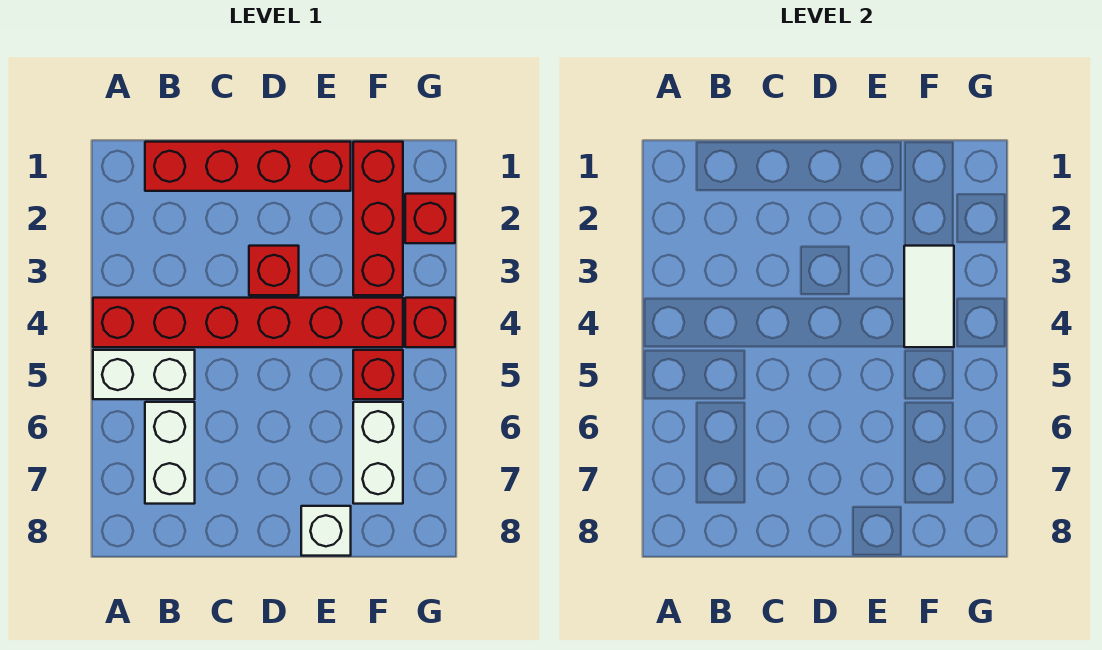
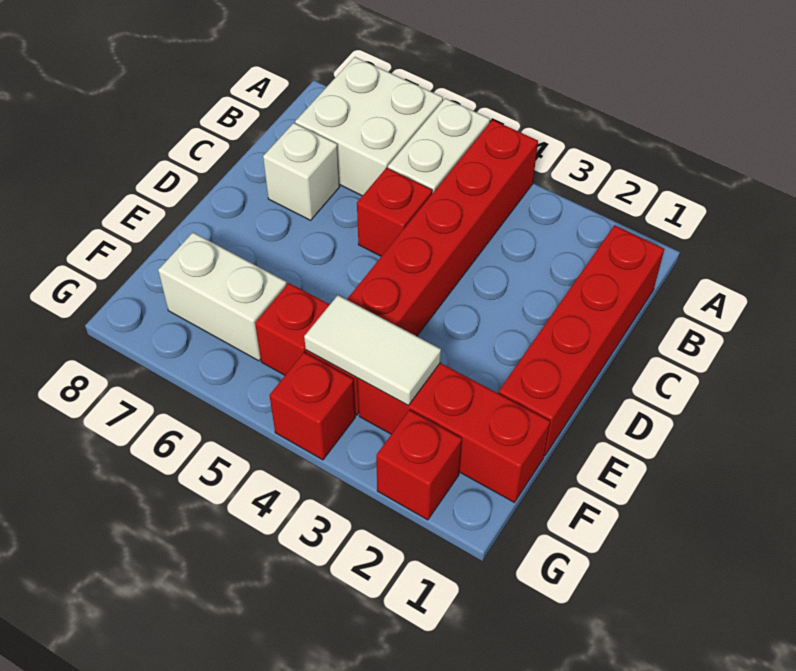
white 1x2 brick [145,402,195,504] -> white 2x2 brick [295,57,443,196]
red 1x1 brick [249,246,299,295] -> red 1x1 brick moved to [357,168,432,256]
white 1x1 brick [301,506,351,556] -> white 1x1 brick moved to [263,123,340,220]

